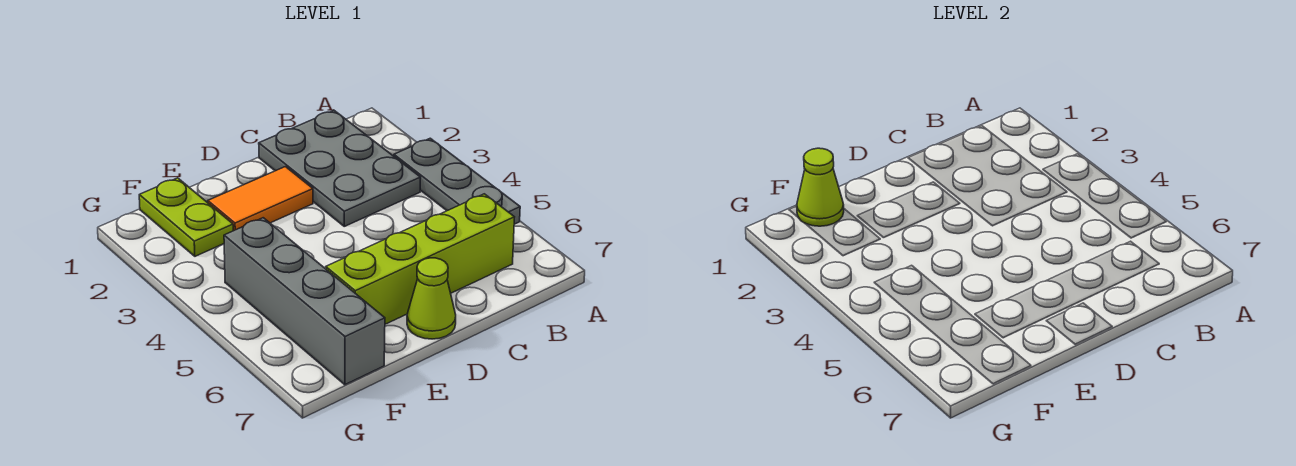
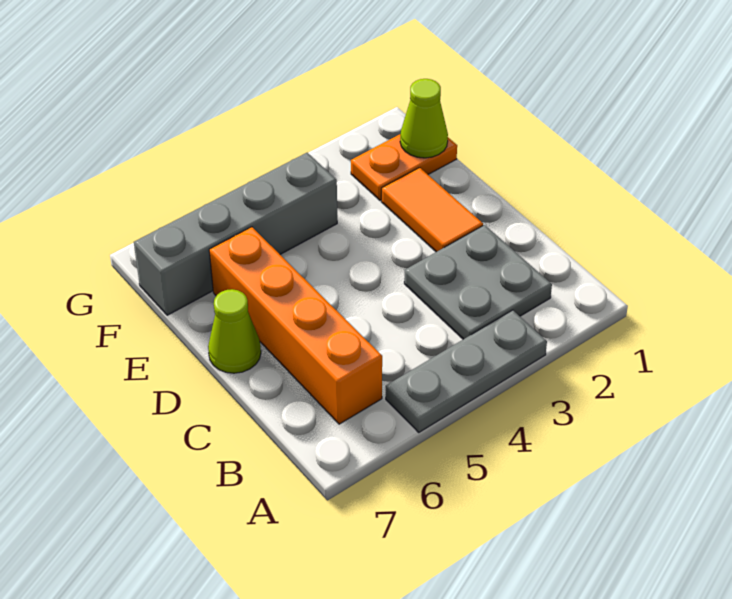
grey 2x3 plate [259,110,421,226] -> grey 2x2 plate [404,225,552,339]
lime 1x4 brick [326,194,514,324] -> orange 1x4 brick [209,227,382,424]
lime 1x2 plate [139,178,233,256] -> orange 1x2 plate [351,134,457,200]

